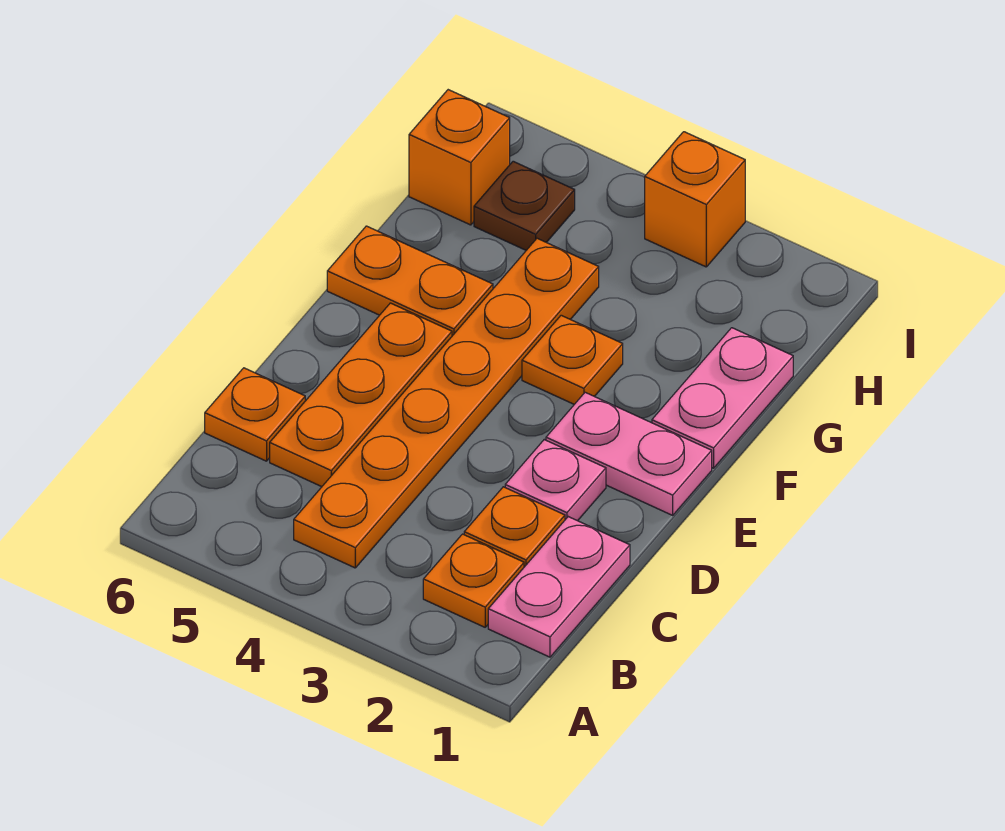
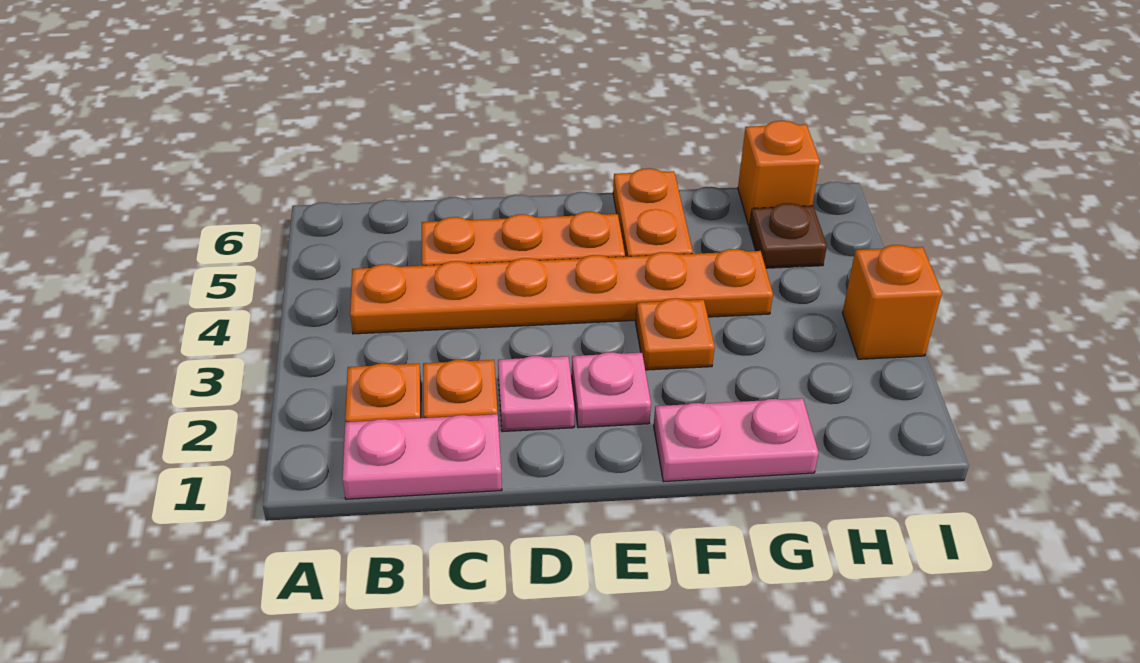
orange 1x1 plate [205,368,305,461] -> none
pink 1x2 plate [546,392,712,515] -> pink 1x1 plate [572,352,651,428]

